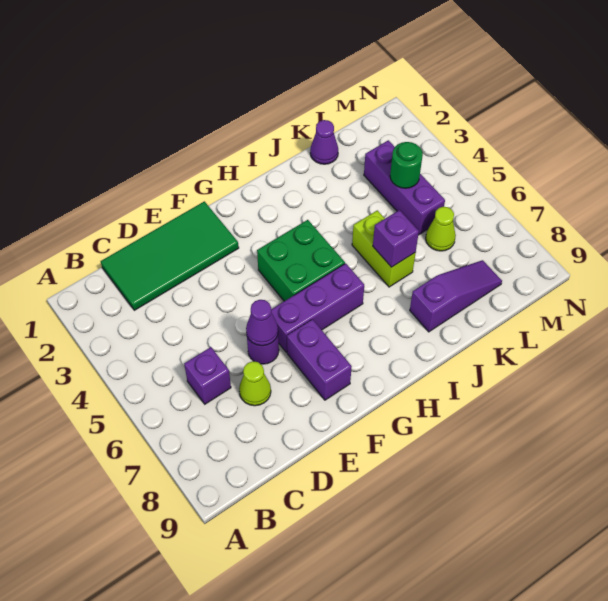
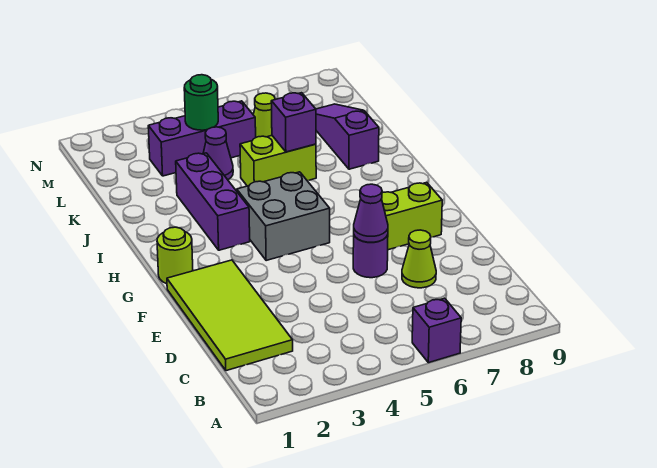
green 2x4 tile [101,201,239,310] -> lime 2x4 tile [167,260,293,371]
purple 1x1 brick [184,347,231,404] -> purple 1x1 brick moved to [412,298,461,363]
purple 1x3 brick [271,263,364,352] -> purple 1x3 brick moved to [176,153,250,250]
purple 1x2 brick [287,319,352,400] -> lime 1x2 brick [382,182,442,250]
none -> lime 1x1 round brick [157,227,193,284]
green 2x2 brick [257,220,345,301] -> grey 2x2 brick [237,172,330,261]
purple 1x1 cone [310,120,338,164] -> purple 1x1 cone moved to [203,127,233,180]

